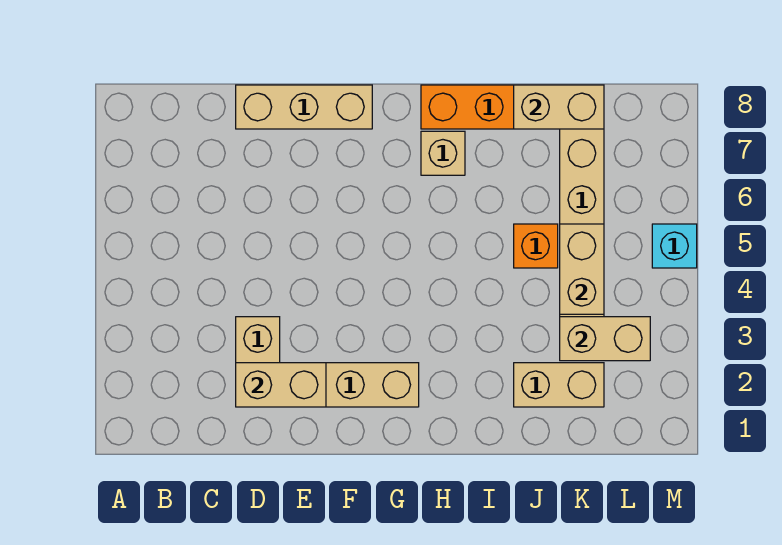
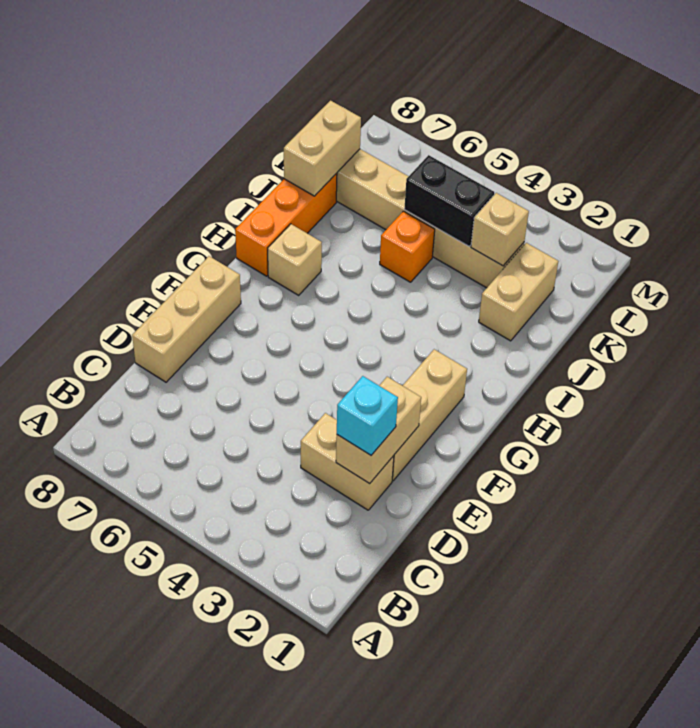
tan 1x2 brick [560,317,650,361] -> tan 1x1 brick [471,193,529,266]
tan 1x2 brick [560,224,604,314] -> black 1x2 brick [404,155,494,246]
cyan 1x1 brick [652,224,697,268] -> cyan 1x1 brick moved to [337,376,398,455]

